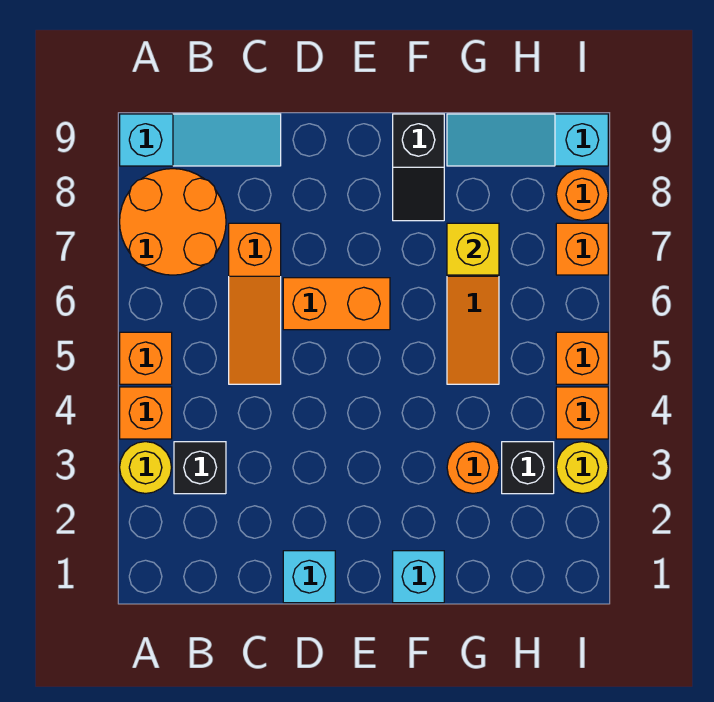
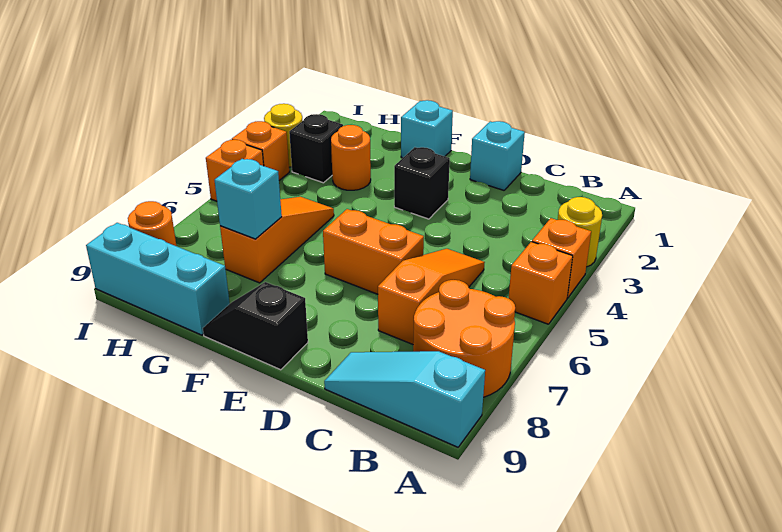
black 1x1 brick [174,442,226,494] -> black 1x1 brick moved to [394,147,450,219]
black 1x2 slope [393,114,444,221] -> black 1x2 slope turned to [203,282,308,370]
yellow 1x1 brick [447,223,499,275] -> cyan 1x1 brick [215,159,282,239]
cyan 1x3 slope [447,114,608,166] -> cyan 1x3 brick [86,223,230,335]
orange 1x1 brick [556,223,608,275] -> none

